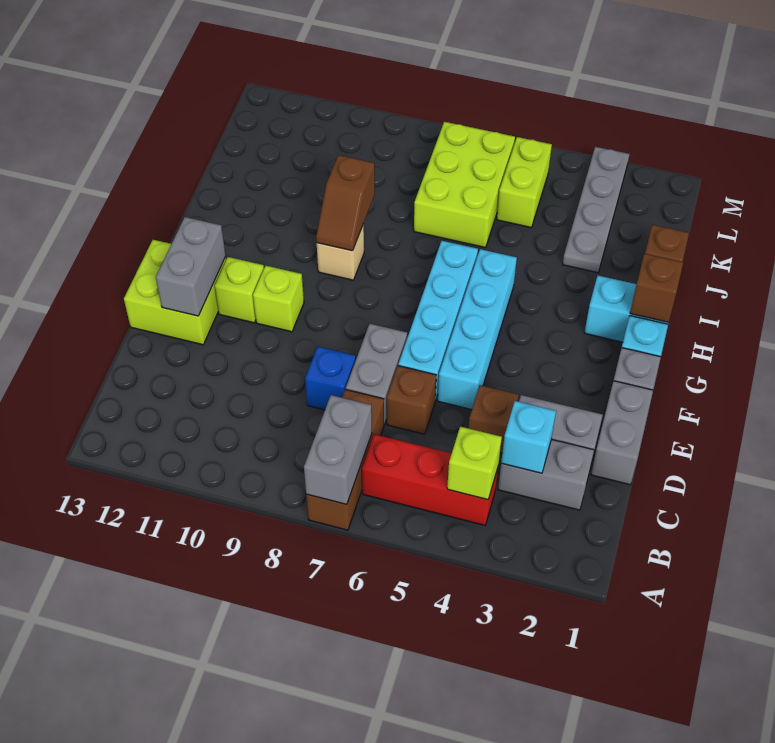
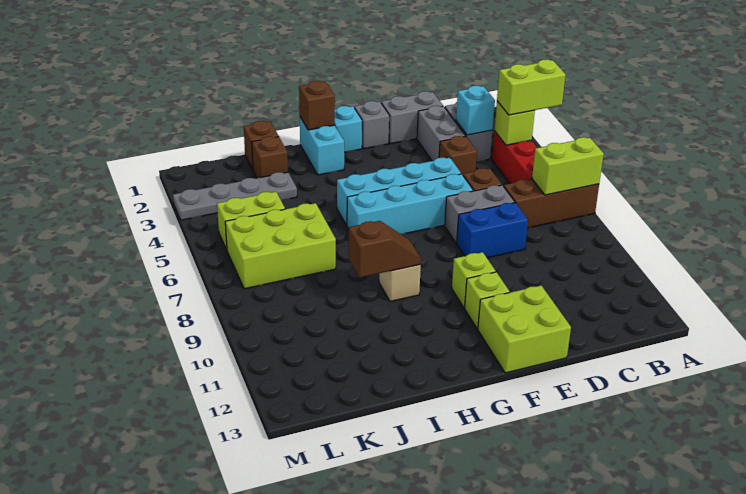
none -> lime 1x2 brick [497,59,566,115]
grey 1x2 brick [304,395,372,504] -> lime 1x2 brick [532,137,604,195]
blue 1x1 brick [305,346,356,410] -> blue 1x2 brick [457,203,528,258]
grey 1x2 brick [156,217,226,316] -> none
none -> brown 1x1 brick [252,136,288,178]

